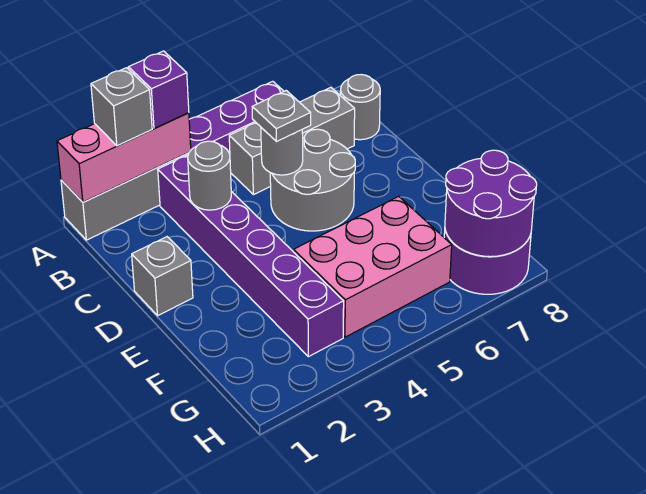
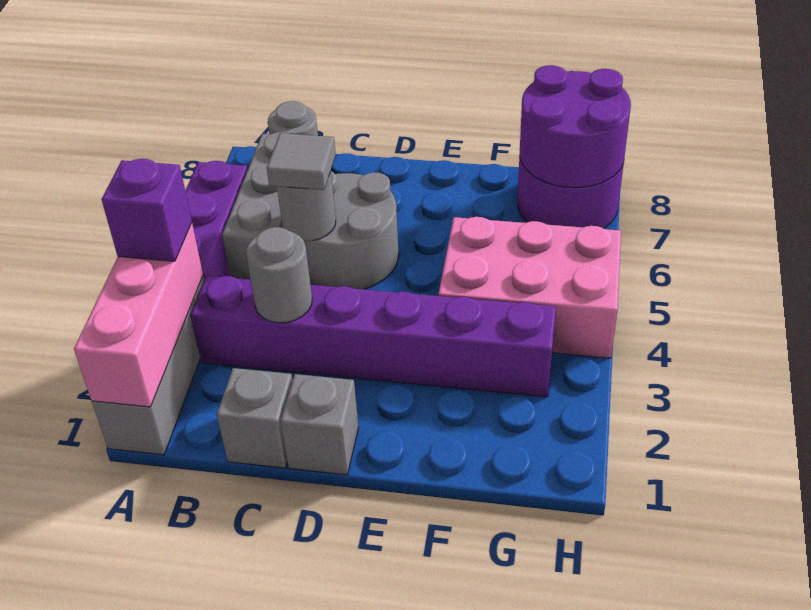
grey 1x1 brick [91,68,152,146] -> grey 1x1 brick moved to [217,368,293,468]
grey 1x1 plate [252,91,311,141] -> grey 1x1 tile [267,133,336,190]
pink 2x3 brick [293,196,452,337] -> pink 2x3 brick turned to [438,217,621,358]

